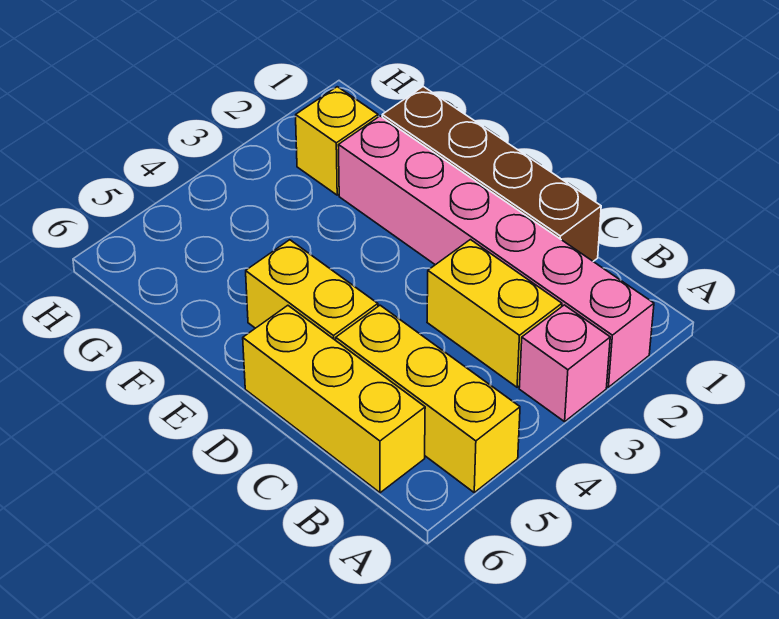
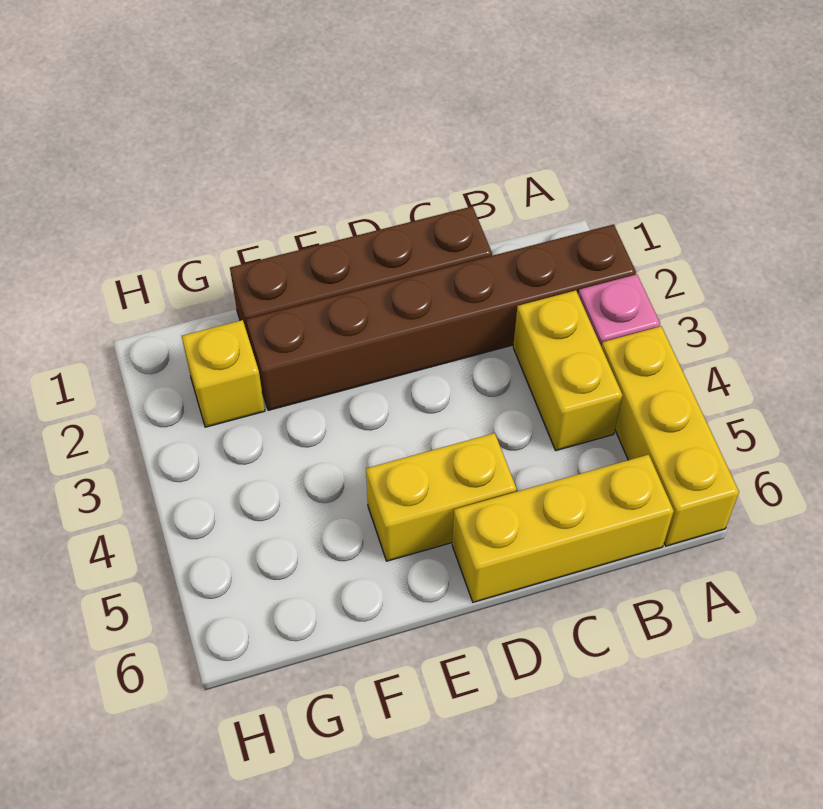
pink 1x6 brick [338,116,654,387] -> brown 1x6 brick [246,224,636,410]
yellow 1x3 brick [336,305,520,492] -> yellow 1x3 brick turned to [602,326,739,546]
yellow 1x2 brick [427,240,562,387] -> yellow 1x2 brick turned to [513,290,622,451]

